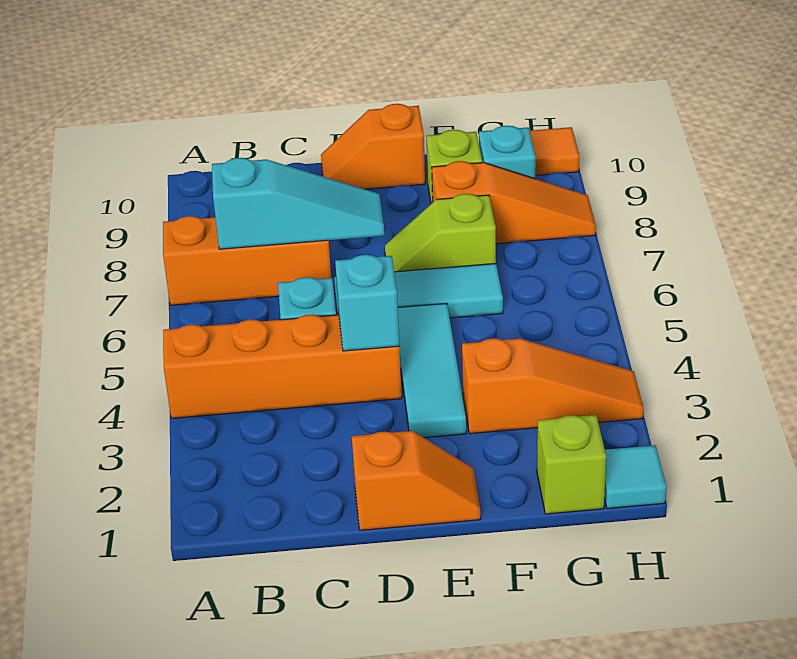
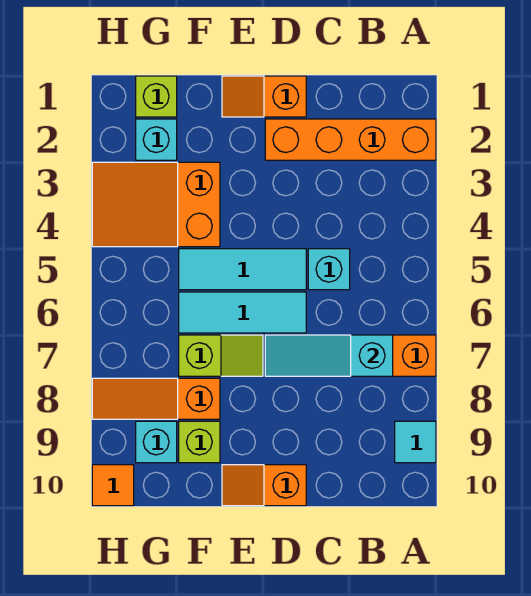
orange 1x4 brick [163,315,402,418] -> orange 1x4 brick moved to [265,119,436,160]
cyan 1x1 brick [335,255,399,351] -> cyan 1x1 brick moved to [136,119,177,160]
orange 1x2 slope [321,104,425,189] -> orange 1x2 slope turned to [222,465,306,506]
cyan 1x3 tile [398,304,466,438] -> cyan 1x3 tile turned to [179,249,306,290]
orange 1x3 slope [462,338,644,434] -> orange 2x3 slope [92,162,220,247]
cyan 1x1 tile [604,445,666,509] -> cyan 1x1 tile moved to [395,421,436,463]

